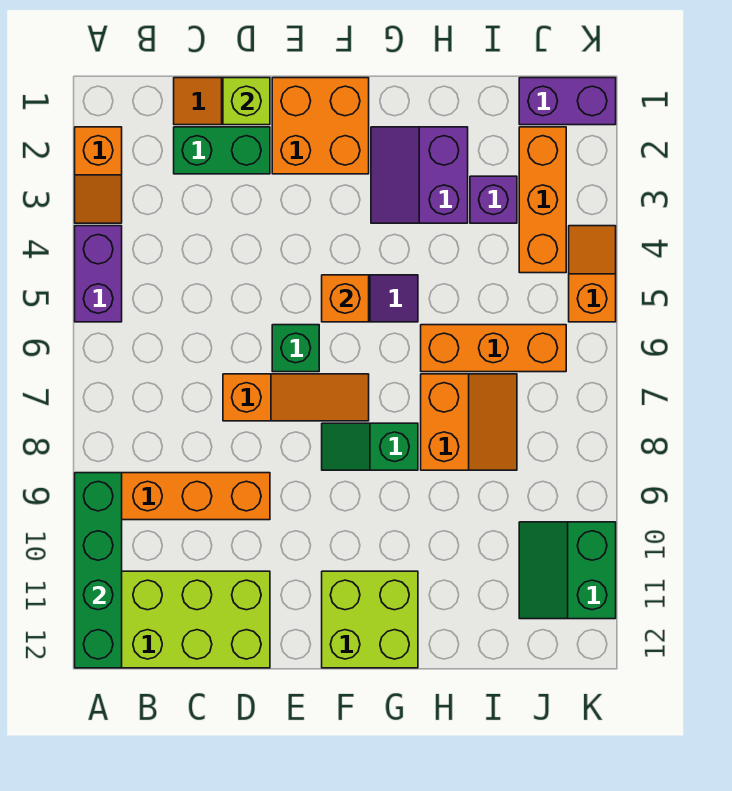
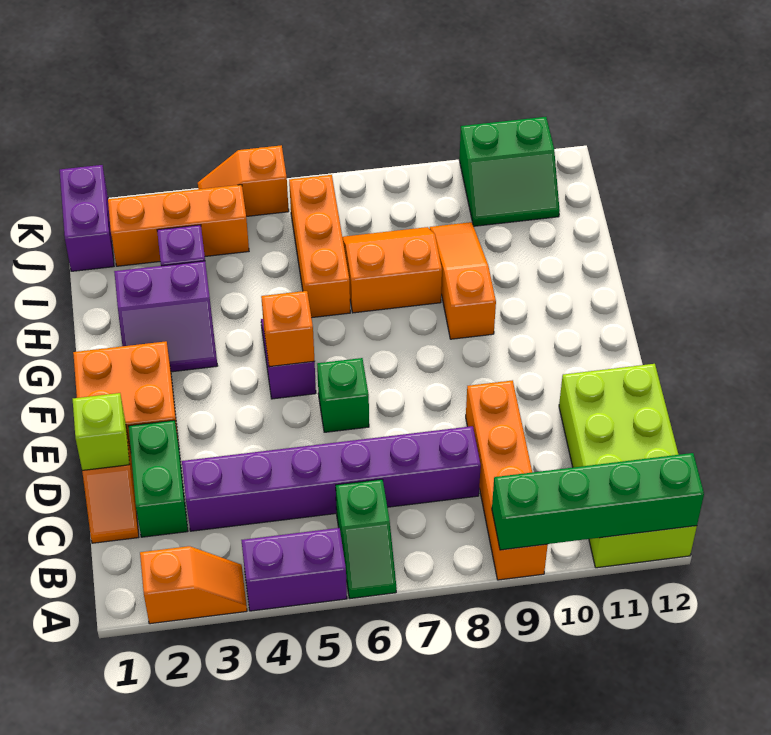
none -> purple 1x6 brick [182,426,481,531]
orange 1x3 slope [223,374,369,421] -> orange 1x3 slope moved to [430,222,496,339]
green 1x2 slope [322,423,418,470] -> green 1x2 slope moved to [336,479,397,598]
lime 2x2 brick [322,571,418,668] -> none

